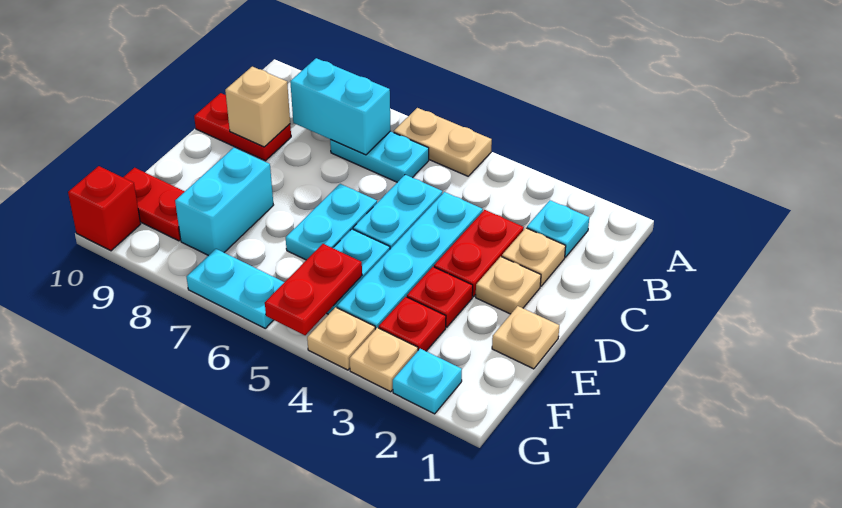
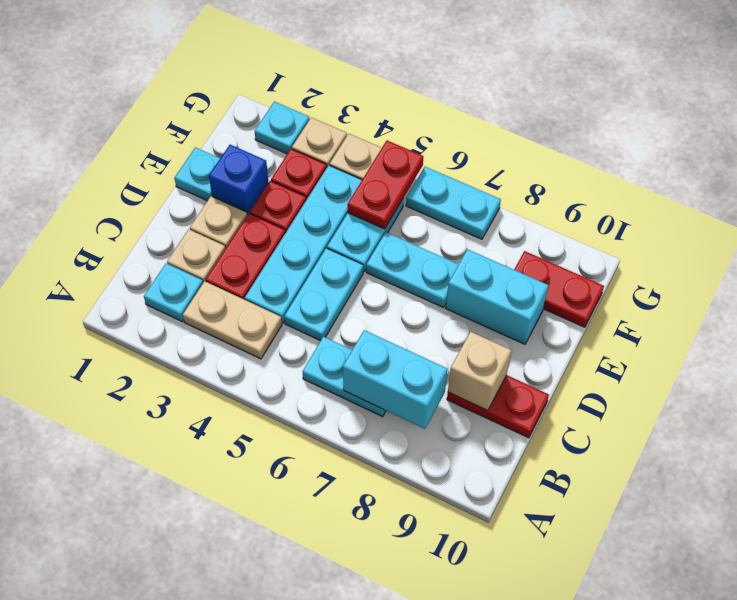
tan 1x2 plate [394,108,492,176] -> tan 1x2 plate moved to [183,281,282,359]
cyan 1x2 plate [286,184,377,260] -> cyan 1x2 plate turned to [366,232,459,308]
tan 1x1 plate [492,306,559,369] -> cyan 1x1 plate [175,147,220,201]
none -> blue 1x1 brick [209,145,269,215]
cyan 1x2 brick [175,148,273,256] -> cyan 1x2 brick turned to [446,249,548,344]
red 1x1 brick [68,166,141,251] -> none

